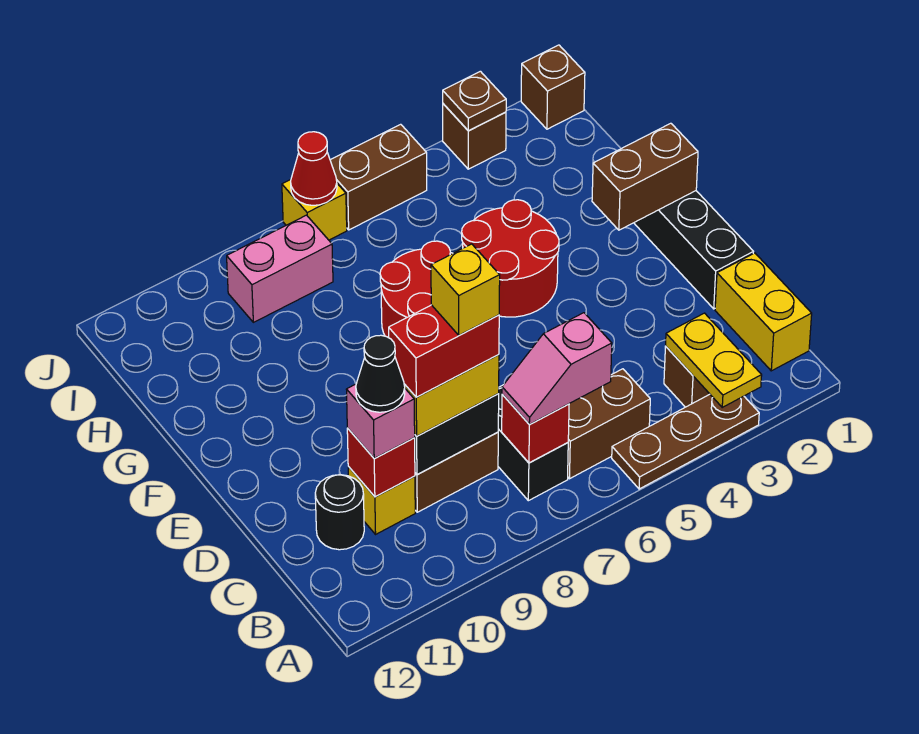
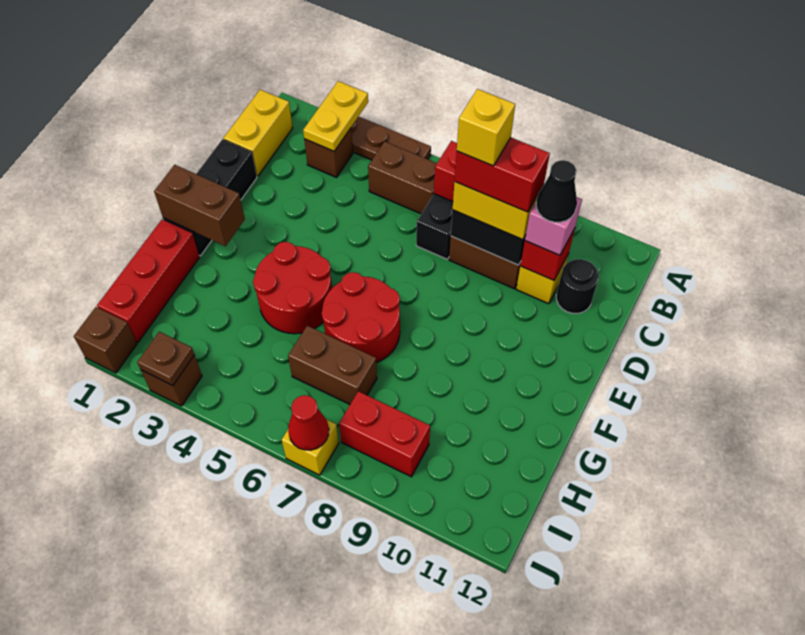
pink 1x2 slope [502,313,612,424] -> none
none -> red 1x3 brick [97,219,200,342]
pink 1x2 brick [227,215,333,322] -> red 1x2 brick [339,391,430,477]
brown 1x2 brick [330,124,427,230] -> brown 1x2 brick moved to [288,326,377,404]

